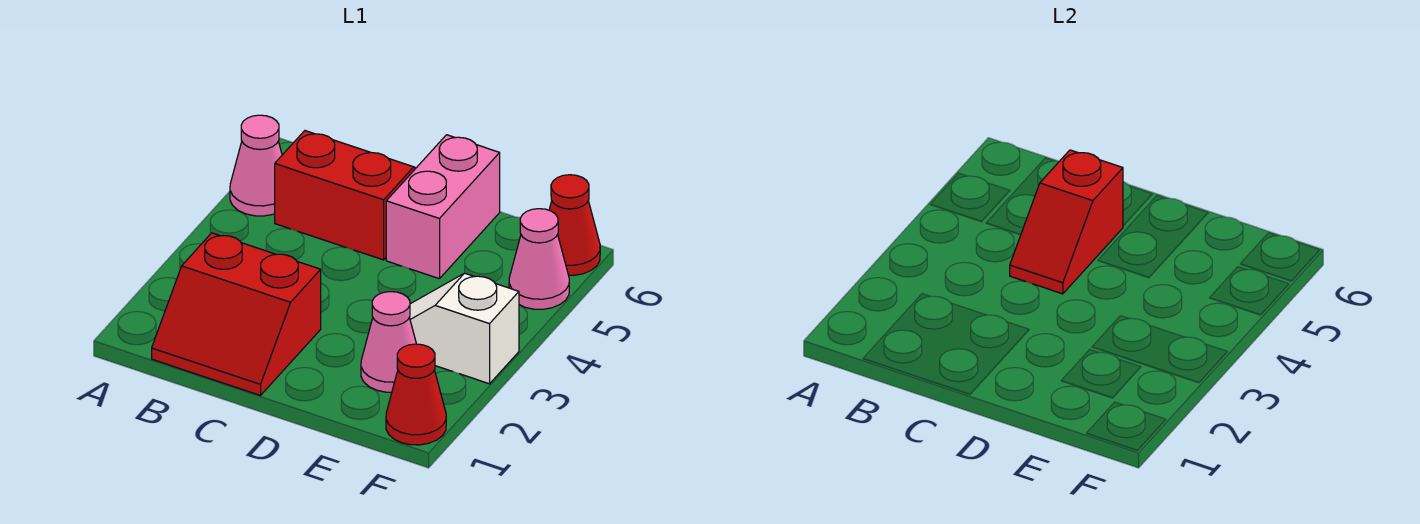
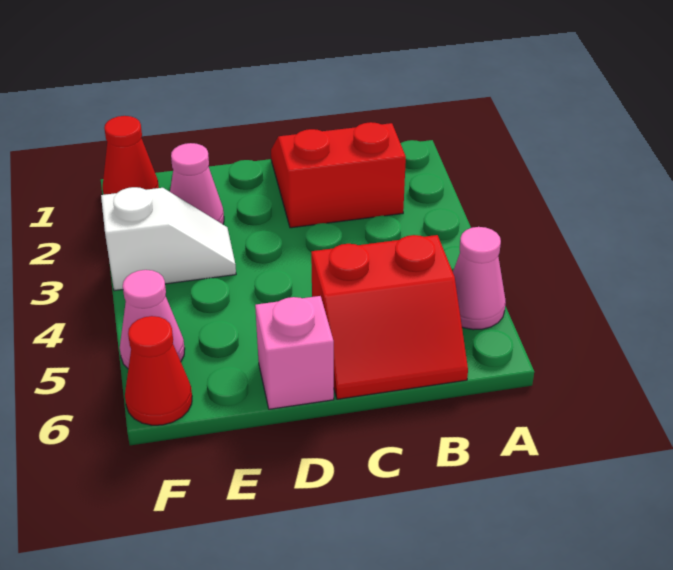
red 1x2 slope [1010,150,1123,294] -> none
pink 1x2 brick [386,135,500,279] -> pink 1x1 brick [255,296,334,409]

